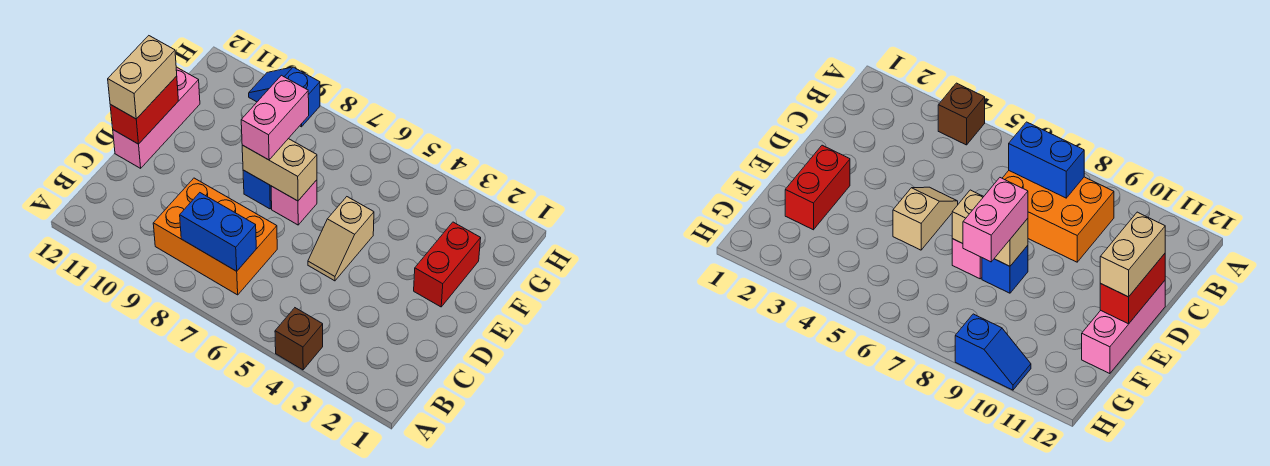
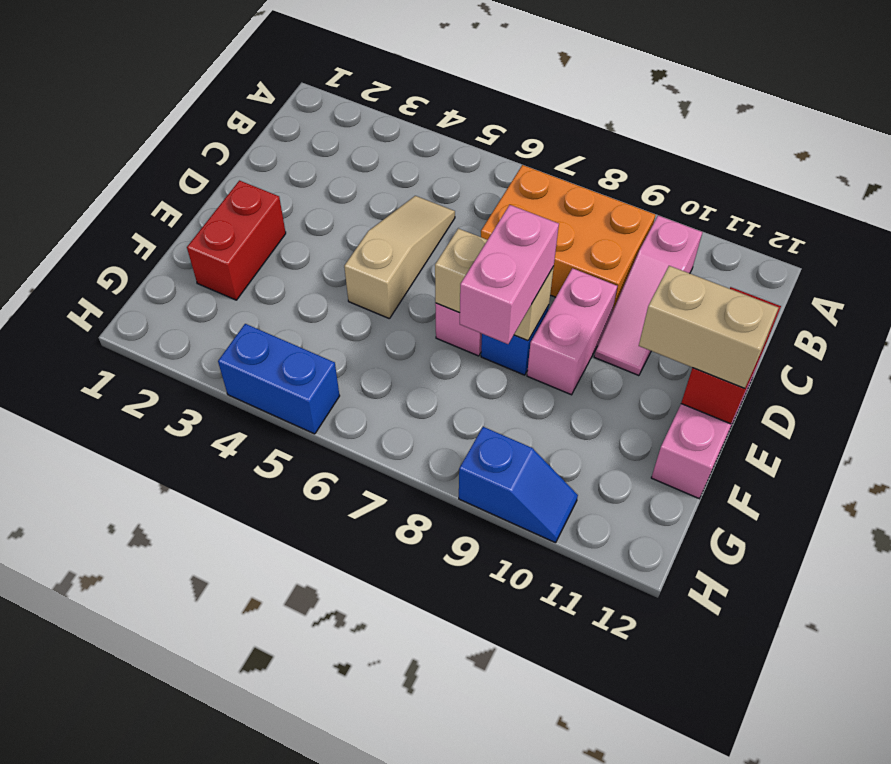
brown 1x1 brick [275,308,323,370] -> none
blue 1x2 brick [180,193,256,271] -> blue 1x2 brick moved to [218,324,340,434]
none -> pink 1x3 slope [594,215,702,376]
tan 1x2 slope [308,197,374,281] -> tan 1x3 slope [344,196,455,319]
none -> pink 1x2 brick [527,268,617,395]
tan 1x2 brick [108,36,177,119] -> tan 1x2 brick turned to [639,266,778,389]

